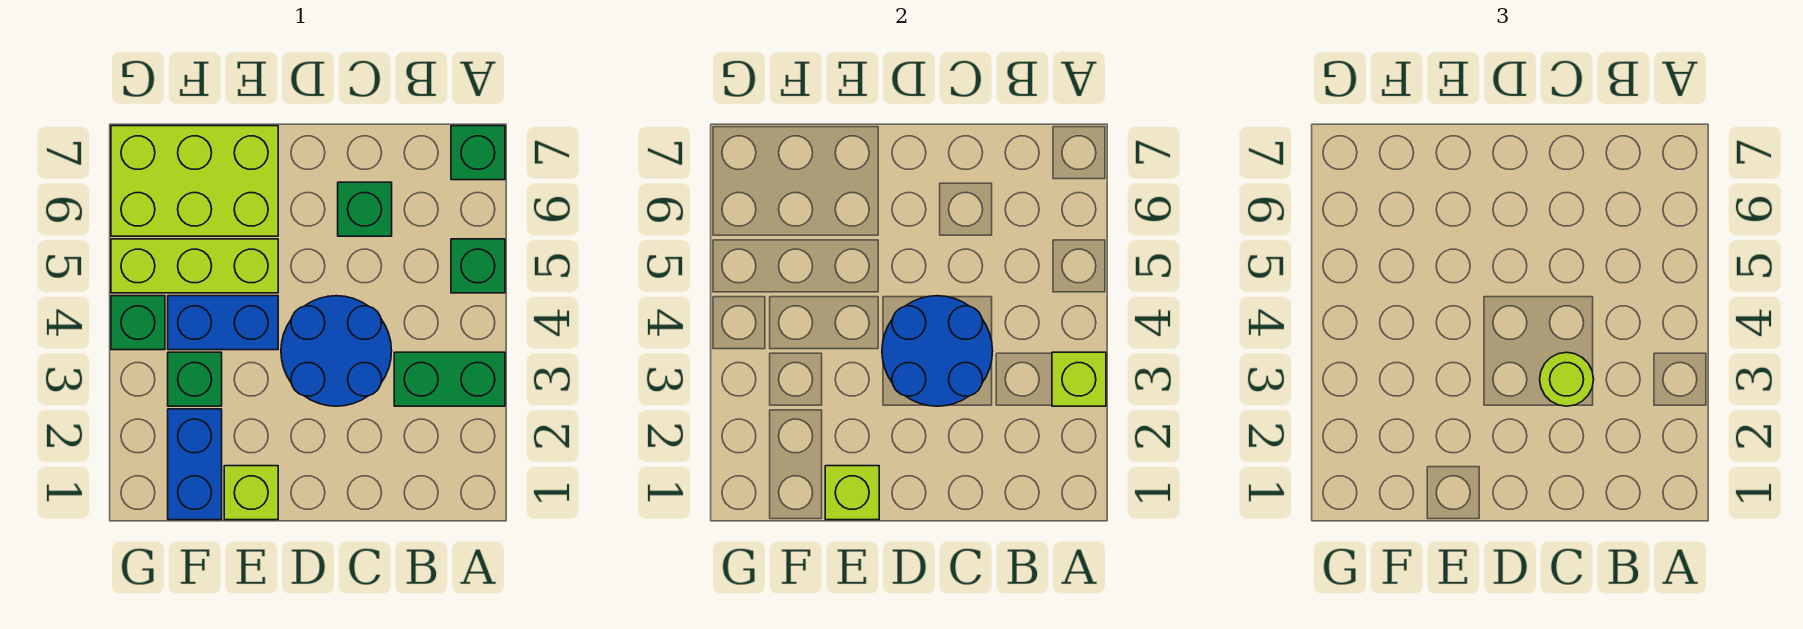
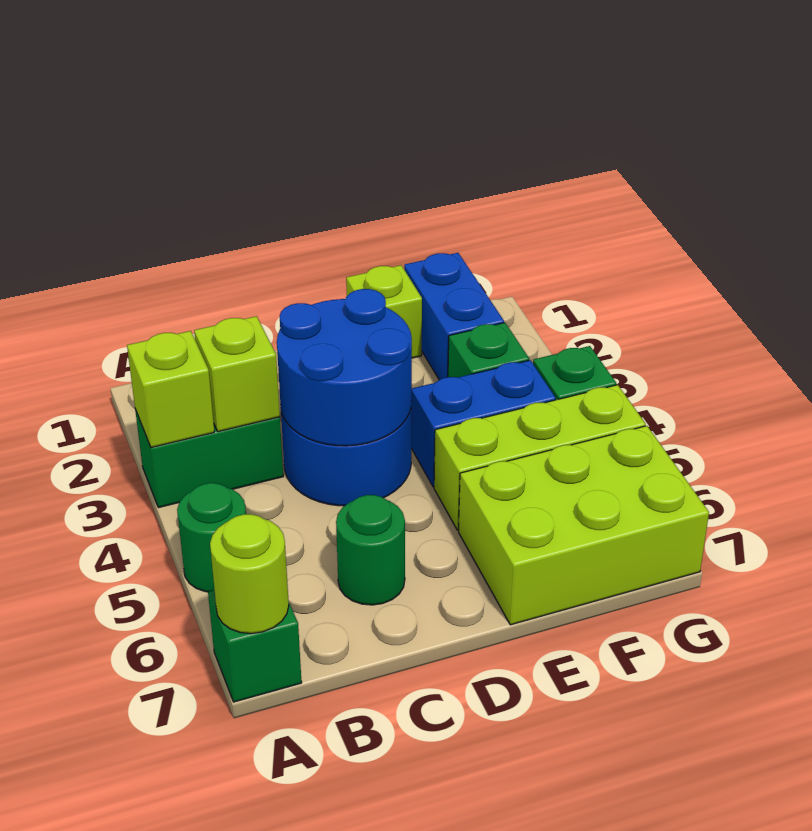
green 1x1 brick [451,239,505,293] -> green 1x1 round brick [177,483,246,592]
lime 1x1 round brick [1540,352,1594,406] -> lime 1x1 round brick moved to [210,514,289,634]
green 1x1 brick [338,182,392,236] -> green 1x1 round brick [336,495,405,605]
lime 1x1 brick [825,466,879,520] -> lime 1x1 brick moved to [194,316,280,432]

